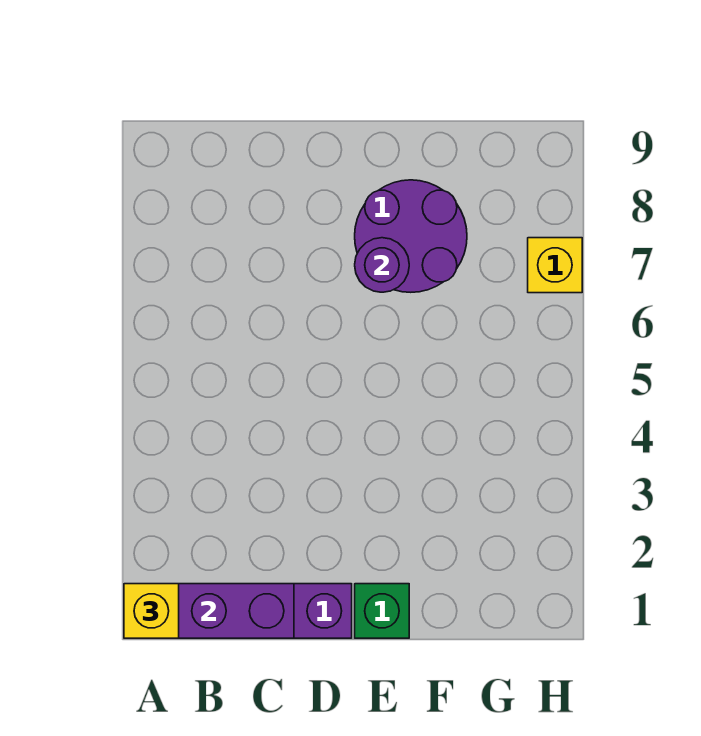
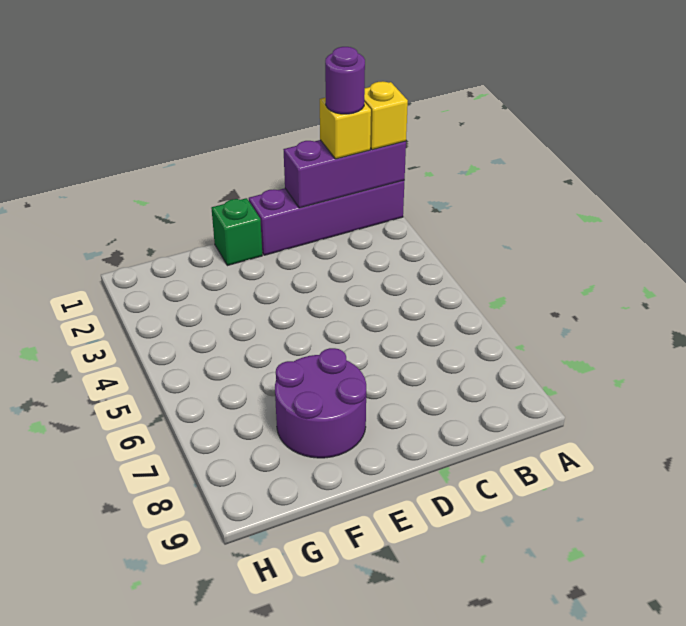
purple 1x1 round brick [355,238,409,292] -> purple 1x1 round brick moved to [325,47,365,114]
yellow 1x1 brick [528,238,582,293] -> yellow 1x1 brick moved to [320,98,371,159]

